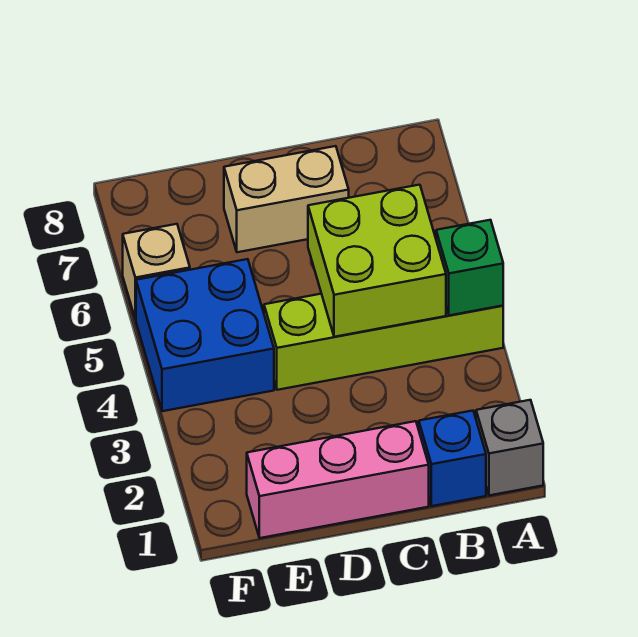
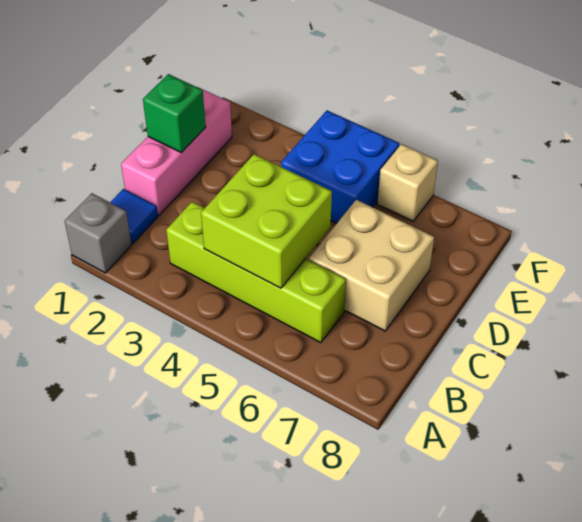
lime 1x4 brick [264,294,503,390] -> lime 1x4 brick turned to [166,202,346,343]
green 1x1 brick [436,220,503,315] -> green 1x1 brick moved to [143,74,206,153]
blue 1x1 brick [419,411,486,506] -> blue 1x1 tile [110,189,158,244]
tan 1x2 brick [224,146,349,252] -> tan 2x2 brick [309,200,434,331]

